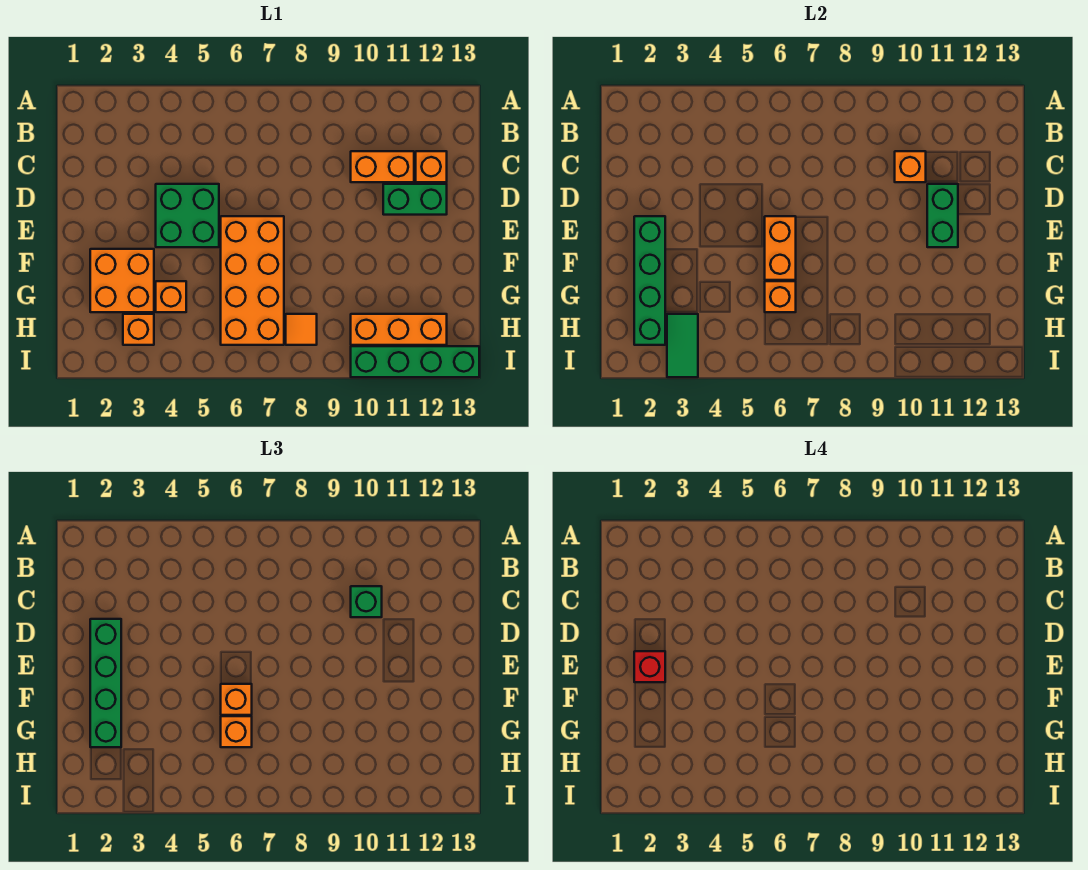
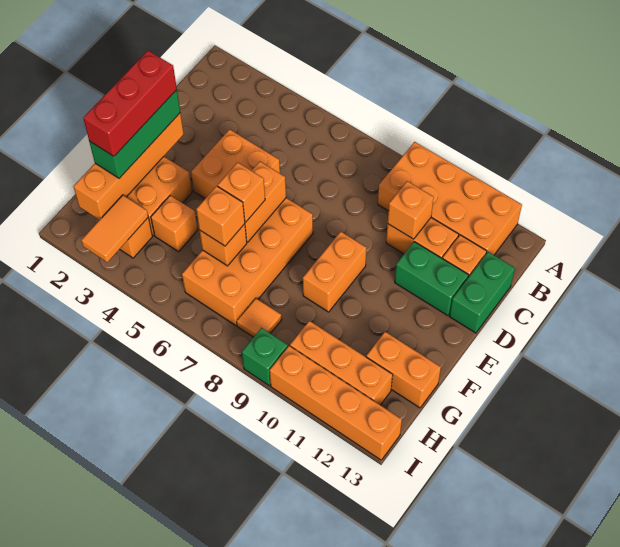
none -> orange 2x4 brick [378,142,522,255]
green 1x1 brick [351,586,382,617] -> green 1x1 brick moved to [242,328,288,386]
green 1x4 brick [90,619,121,747] -> green 1x3 brick [89,90,180,178]
green 2x2 brick [156,184,219,247] -> orange 2x2 brick [191,129,280,198]
green 1x2 brick [927,184,958,247] -> green 1x2 brick moved to [449,252,515,333]
green 1x4 brick [634,216,665,345] -> orange 1x4 brick [73,113,184,220]
red 1x1 brick [634,651,665,682] -> red 1x3 brick [83,51,177,156]
none -> orange 1x2 brick [303,232,366,312]
none -> orange 1x2 brick [366,332,441,408]
green 1x2 tile [667,314,698,377] -> orange 1x2 tile [81,195,148,262]
green 1x4 brick [351,346,479,377] -> orange 1x4 brick [270,346,402,460]

